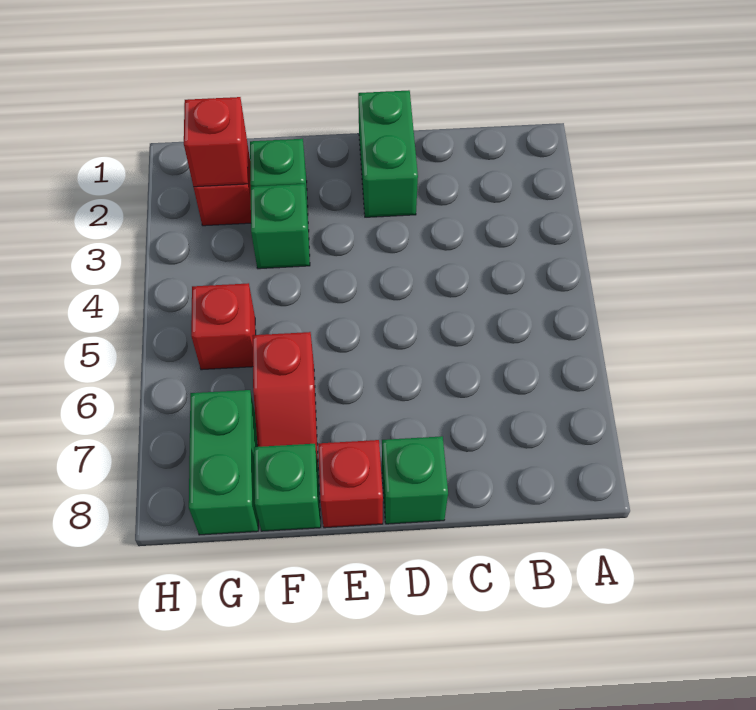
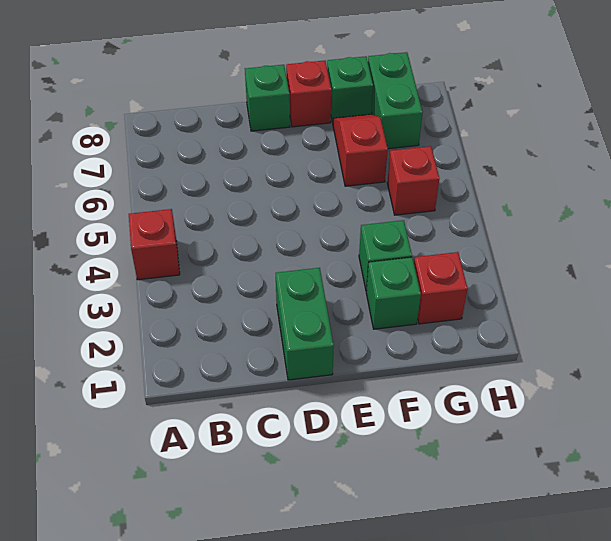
red 1x1 brick [184,97,248,187] -> red 1x1 brick moved to [129,209,180,280]

